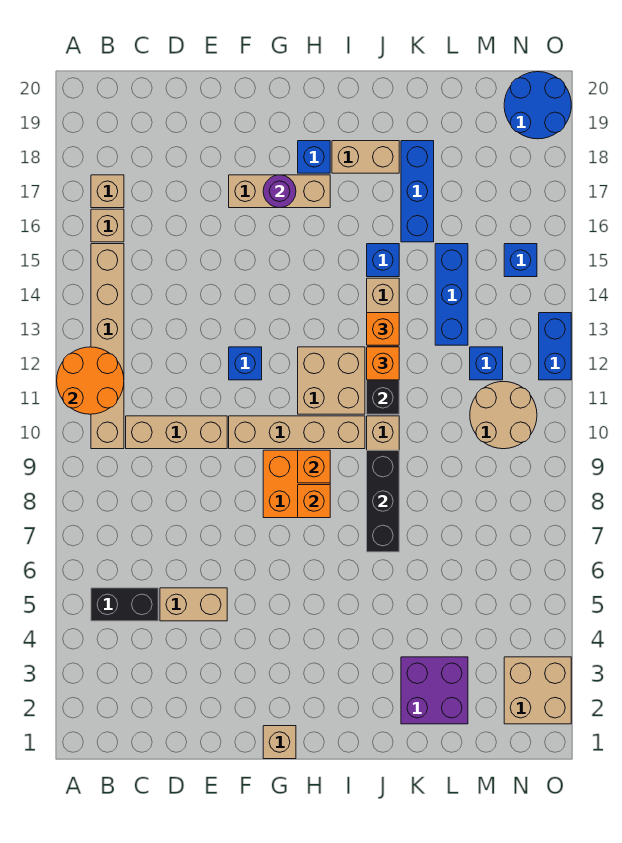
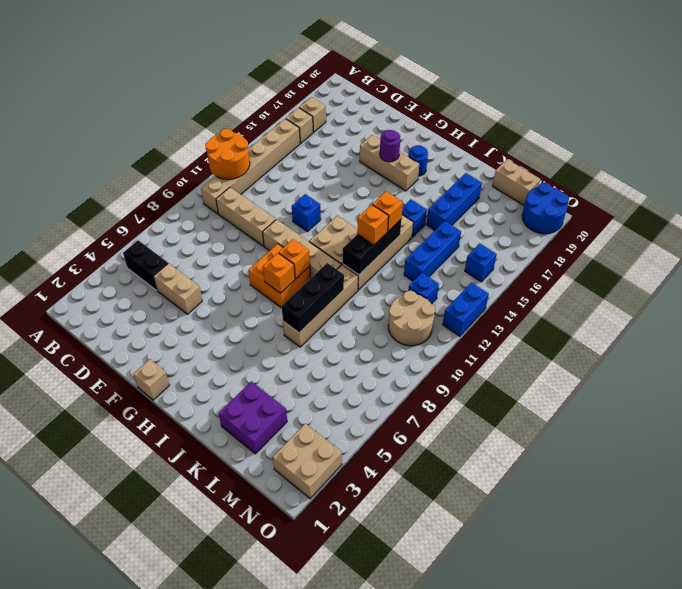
blue 1x1 brick [298,141,330,173] -> blue 1x1 round brick [408,145,428,176]
tan 1x2 brick [332,141,399,173] -> tan 1x2 brick moved to [493,159,540,206]

